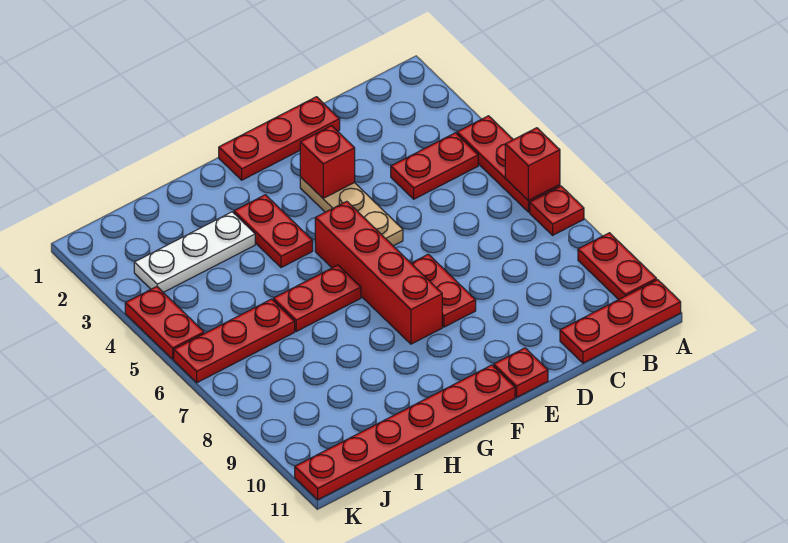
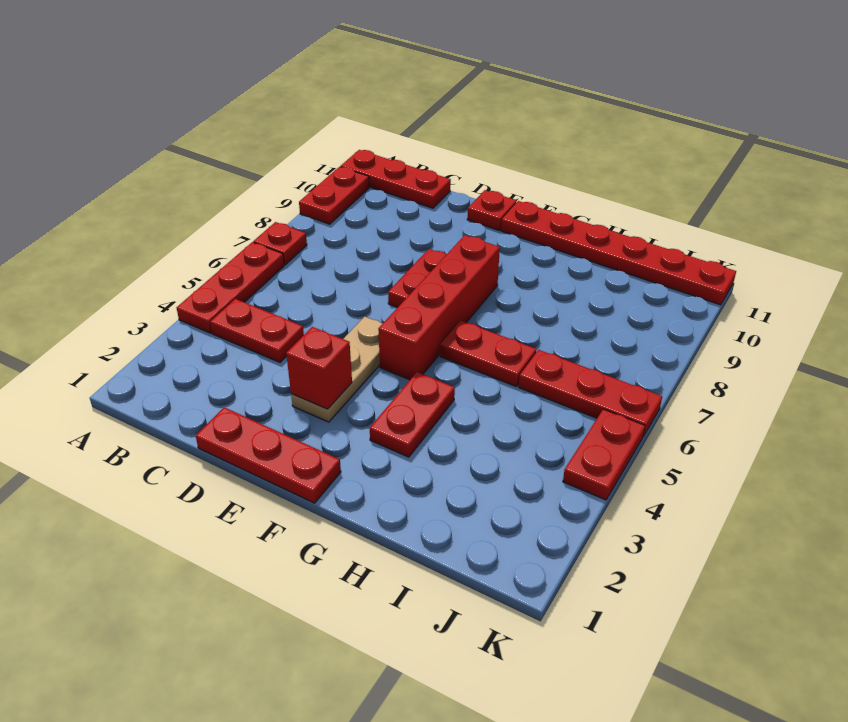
red 1x1 brick [505,128,560,201] -> none
white 1x3 plate [134,212,255,292] -> none

